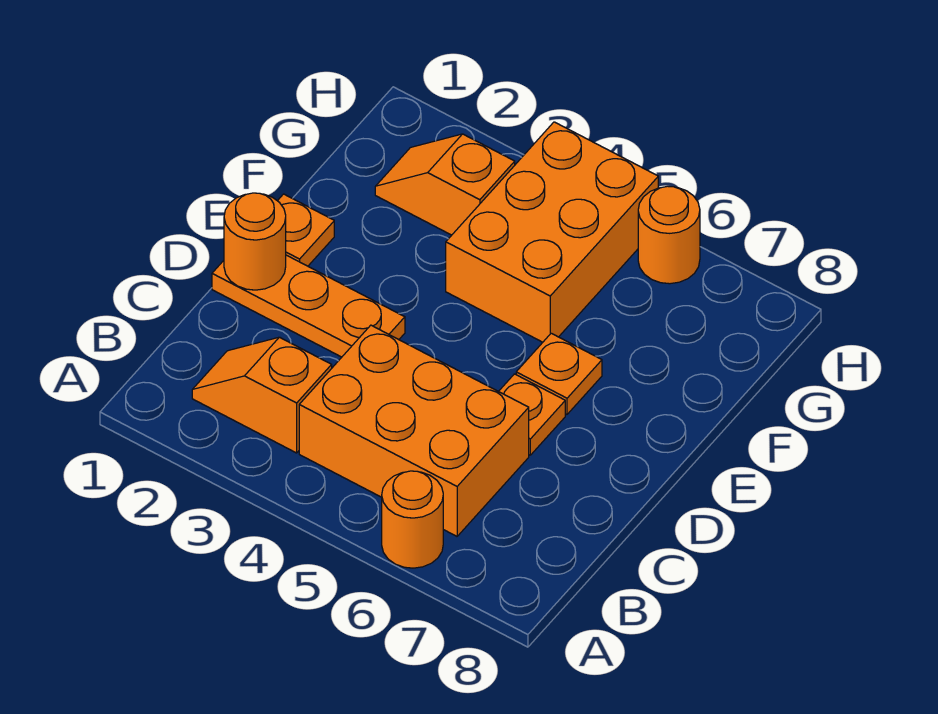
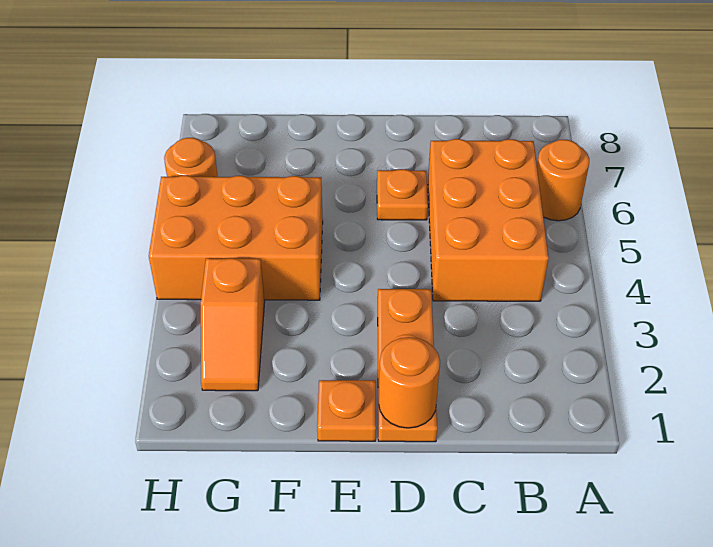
orange 1x2 slope [192,337,332,453] -> none
orange 1x1 plate [516,333,602,414] -> none

